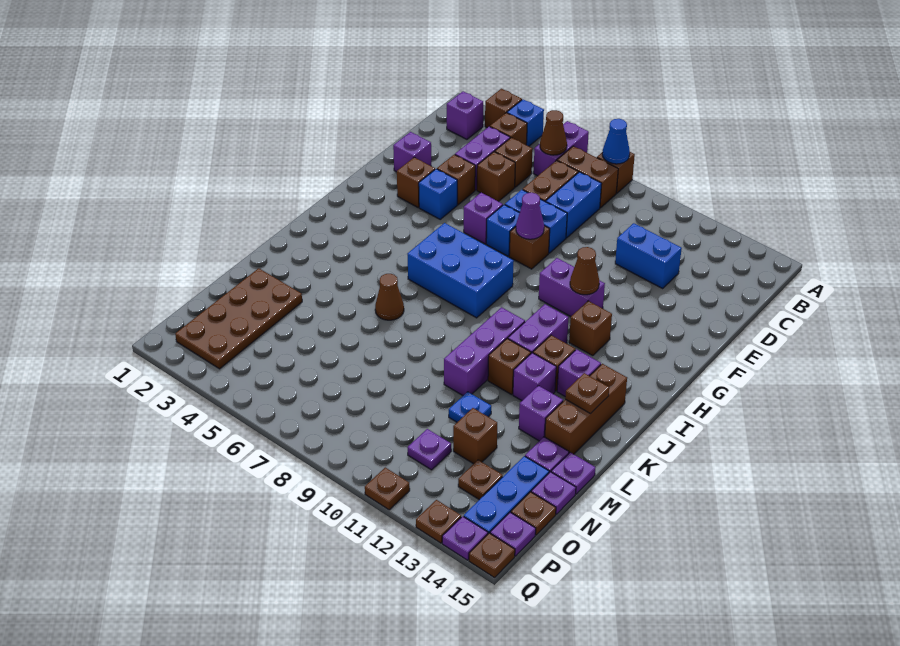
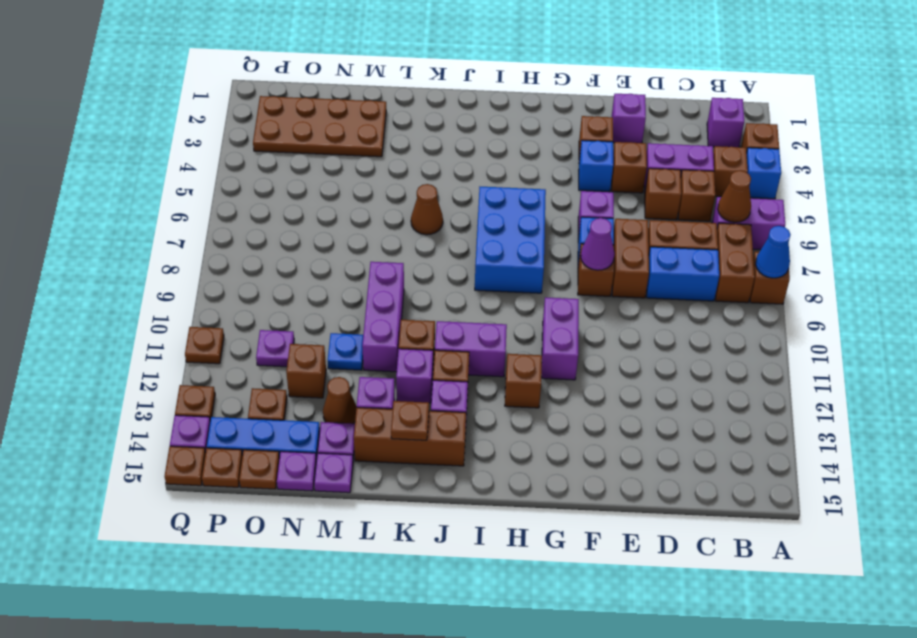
blue 1x2 brick [615,223,682,288] -> none
blue 1x2 brick [505,190,567,253] -> brown 1x2 brick [612,219,649,298]
brown 1x1 cone [570,247,599,295] -> brown 1x1 cone moved to [323,377,357,424]
purple 1x3 brick [444,307,525,395] -> purple 1x3 brick turned to [362,262,404,372]
purple 1x1 plate [490,512,536,556] -> brown 1x1 plate [202,448,243,487]

